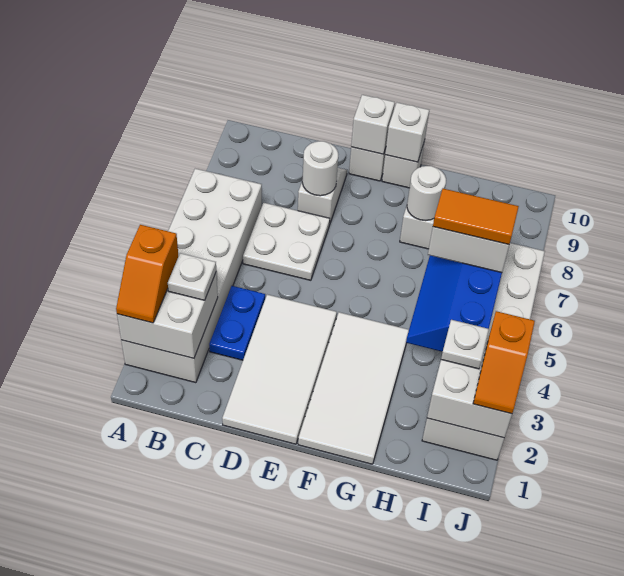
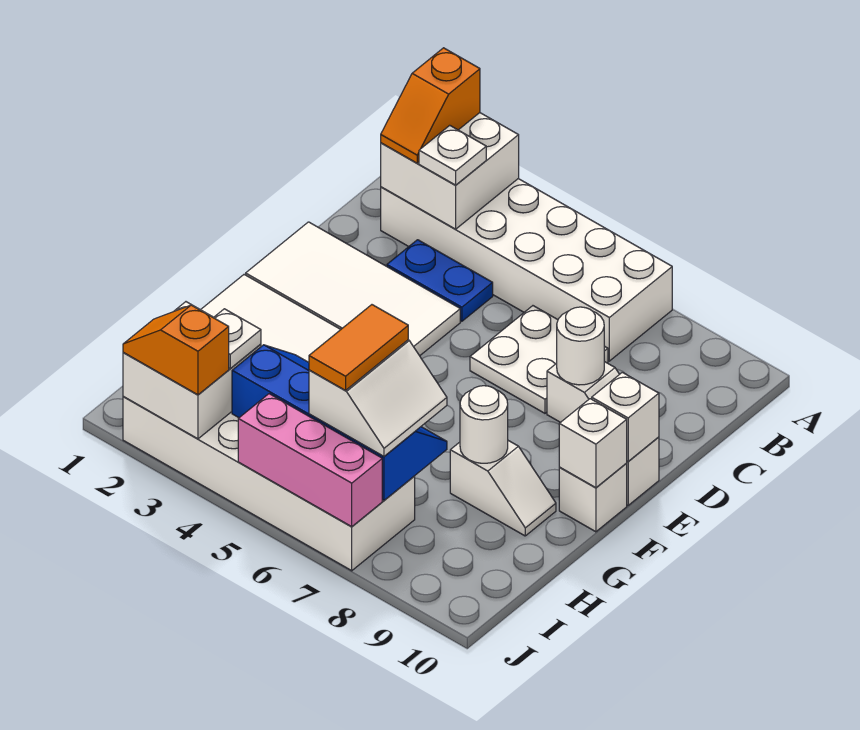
orange 1x2 slope [116,225,179,323] -> orange 1x2 slope turned to [381,48,480,163]
none -> pink 1x3 brick [238,394,382,527]

